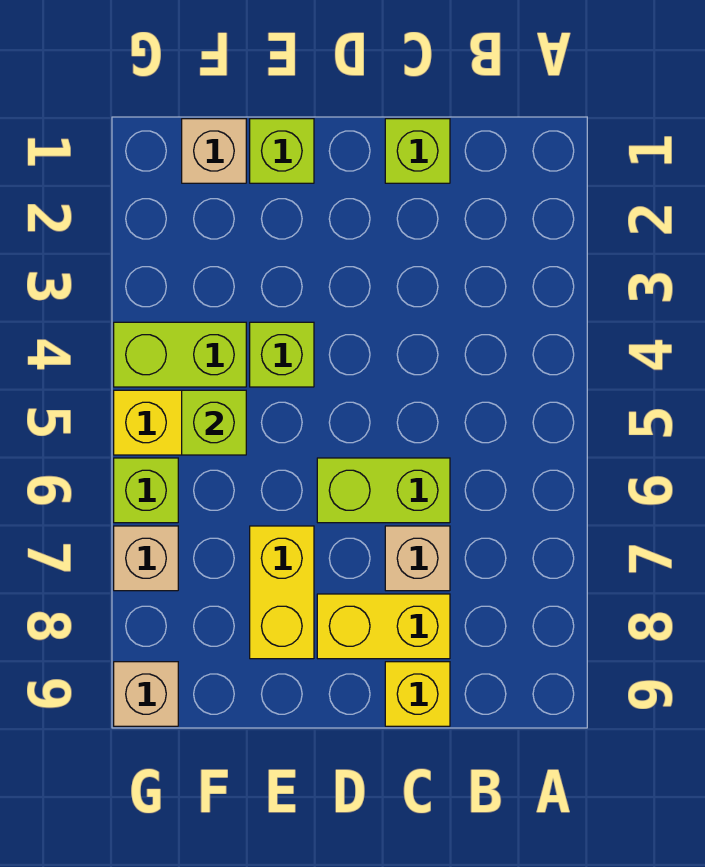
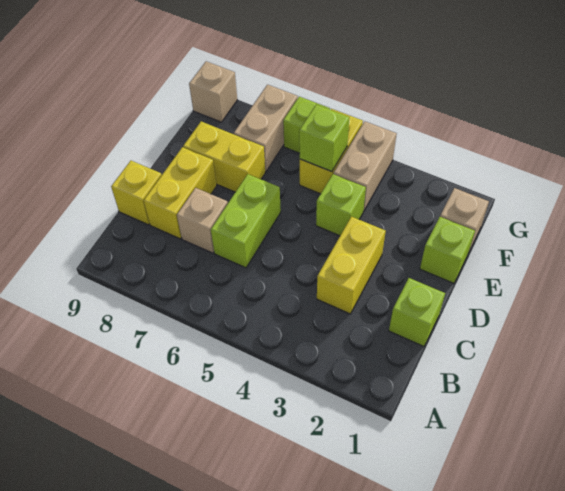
none -> yellow 1x2 brick [317,217,386,314]
lime 1x2 brick [114,322,246,387] -> tan 1x2 brick [334,121,397,211]
tan 1x1 brick [114,526,178,591] -> tan 1x2 brick [234,85,298,172]

